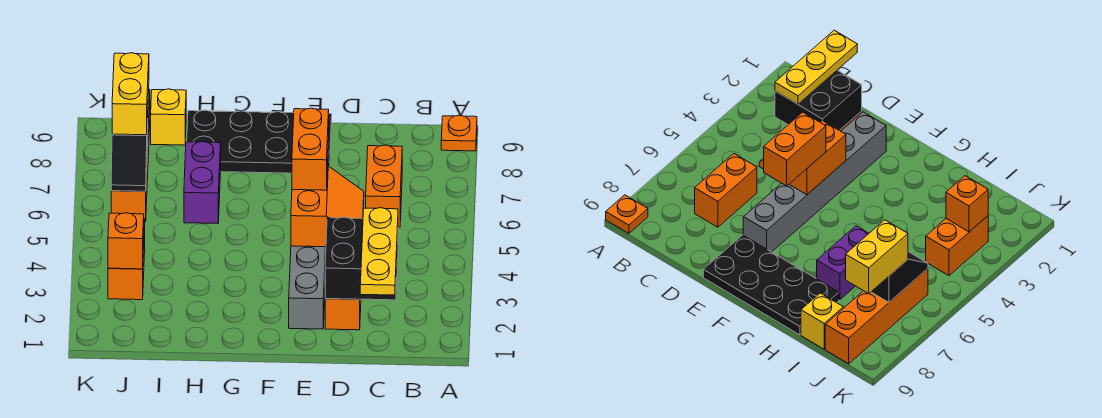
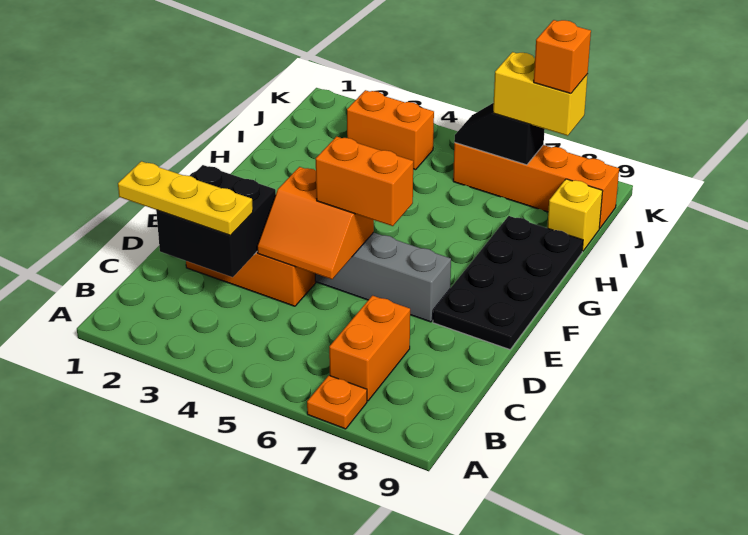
orange 1x1 plate [441,115,477,151] -> orange 1x1 plate moved to [307,375,367,429]
orange 1x2 brick [366,145,402,227] -> orange 1x2 brick turned to [329,296,410,401]
purple 1x2 brick [184,142,221,224] -> none
orange 1x1 brick [108,213,144,269] -> orange 1x1 brick moved to [534,20,591,93]

